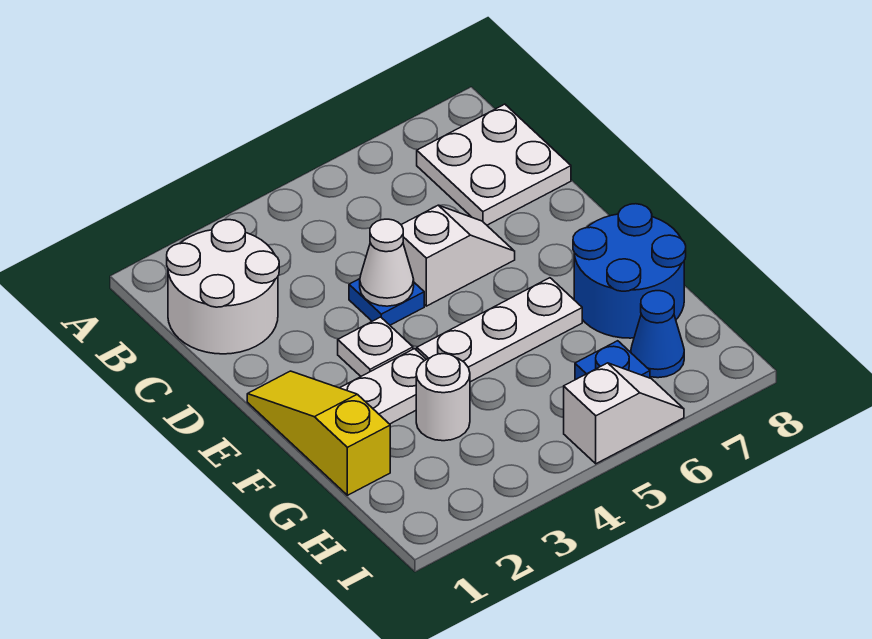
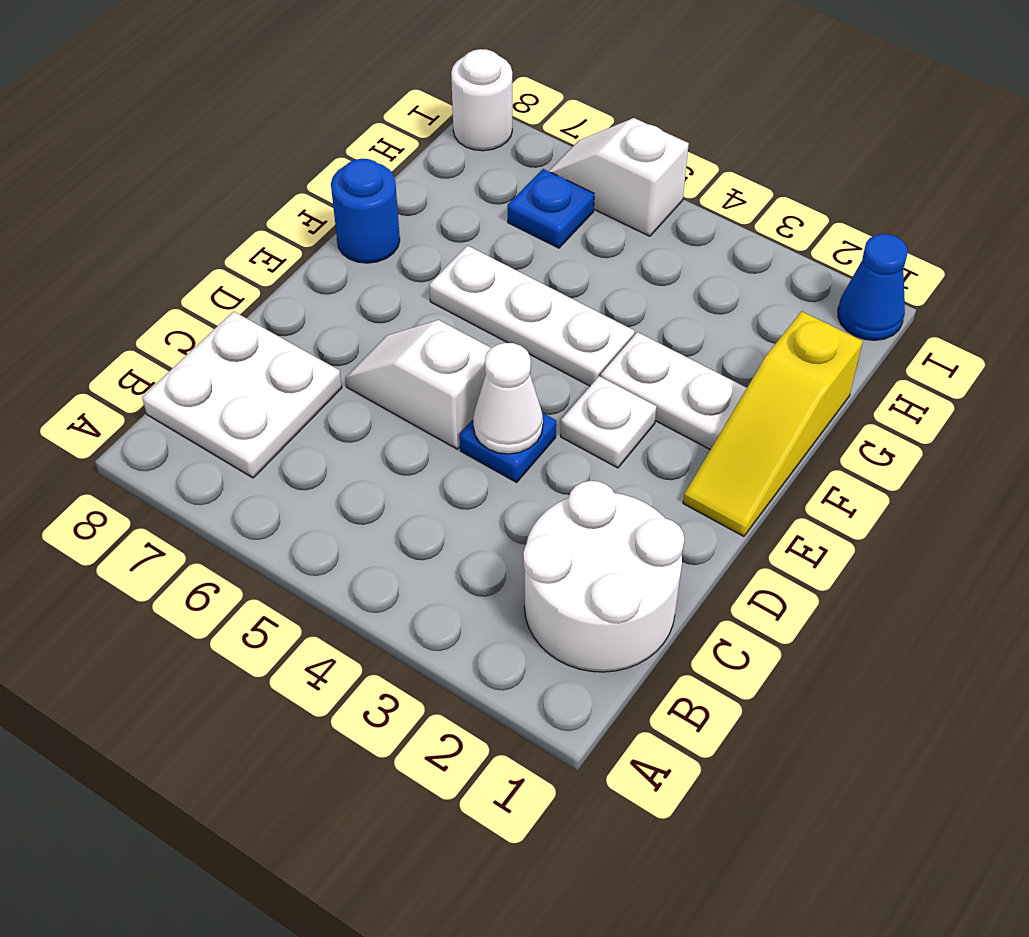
blue 2x2 round brick [573,204,686,338] -> blue 1x1 round brick [331,159,400,263]
white 1x1 round brick [416,354,470,441] -> white 1x1 round brick moved to [451,49,512,151]
blue 1x1 cone [631,291,684,378] -> blue 1x1 cone moved to [838,234,908,340]

